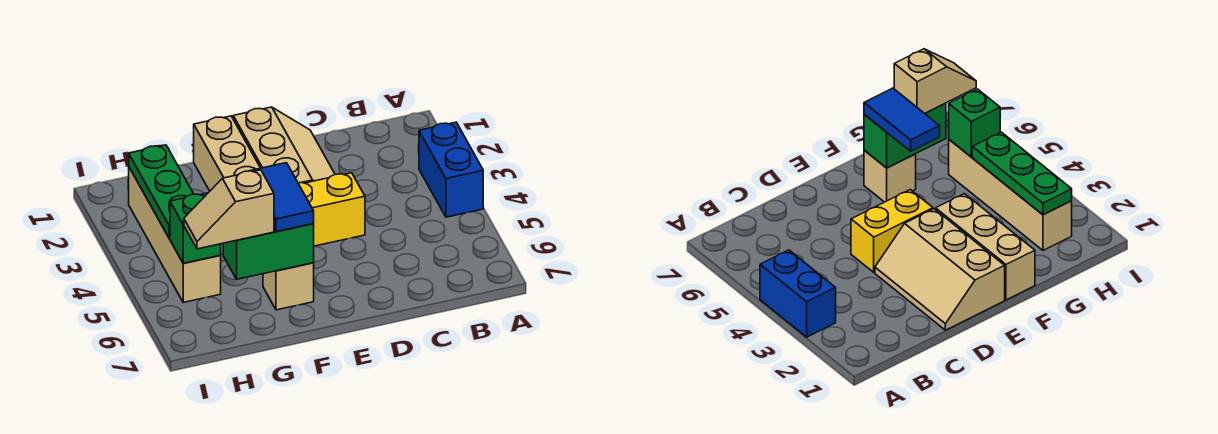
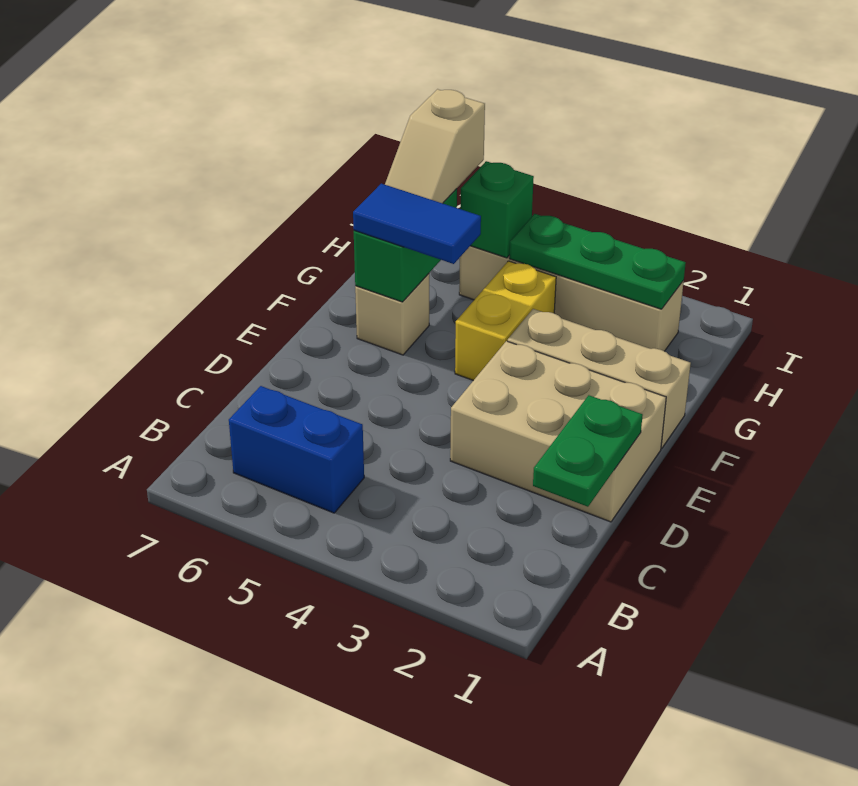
blue 1x2 brick [419,122,483,217] -> blue 1x2 brick moved to [229,386,364,513]
none -> green 1x2 plate [533,395,643,507]
tan 2x3 slope [233,107,335,183] -> tan 2x3 brick [450,341,666,522]
yellow 1x2 brick [298,173,365,246] -> yellow 1x2 brick moved to [455,261,556,380]
tan 1x2 slope [184,170,274,249] -> tan 1x2 slope turned to [385,89,485,203]

